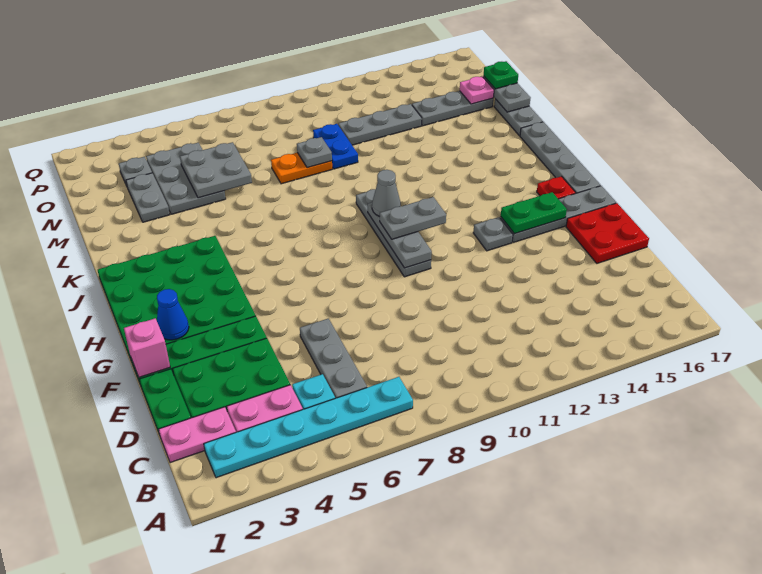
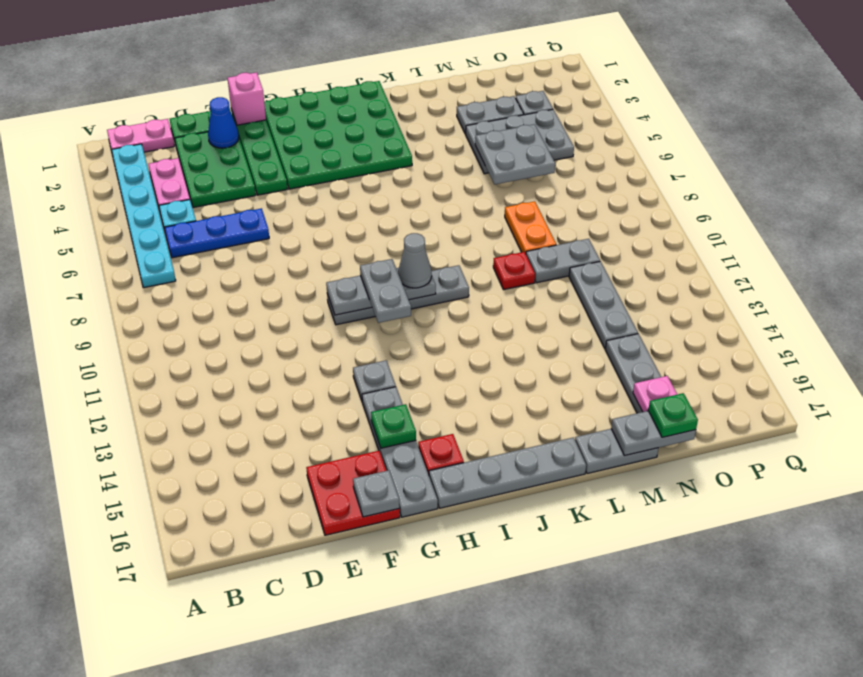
pink 1x2 plate [159,407,236,463] -> pink 1x2 plate turned to [107,119,174,152]
grey 1x3 plate [300,319,367,398] -> blue 1x3 plate [165,208,269,258]
blue 1x1 cone [157,289,189,340] -> blue 1x1 cone moved to [208,97,239,148]
green 1x2 plate [501,192,567,234] -> green 1x1 plate [371,404,416,448]
none -> red 1x1 plate [493,252,535,290]
grey 1x1 plate [297,137,332,168] -> grey 1x1 plate moved to [353,470,399,517]
blue 1x2 plate [313,124,358,169] -> grey 1x2 plate [526,239,600,283]

